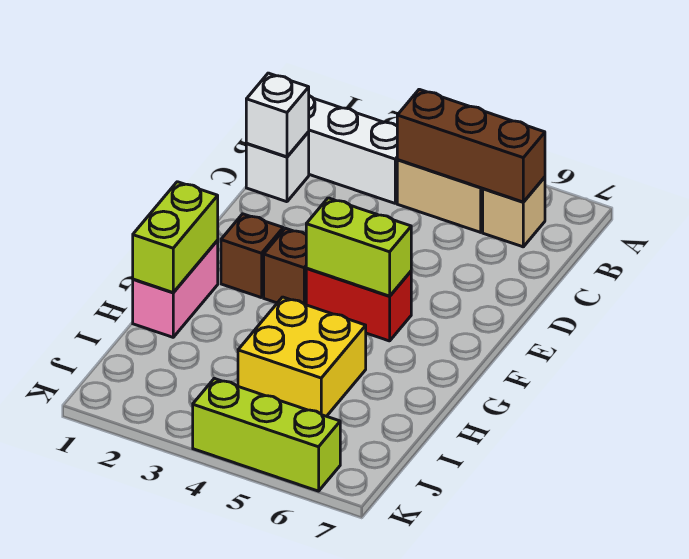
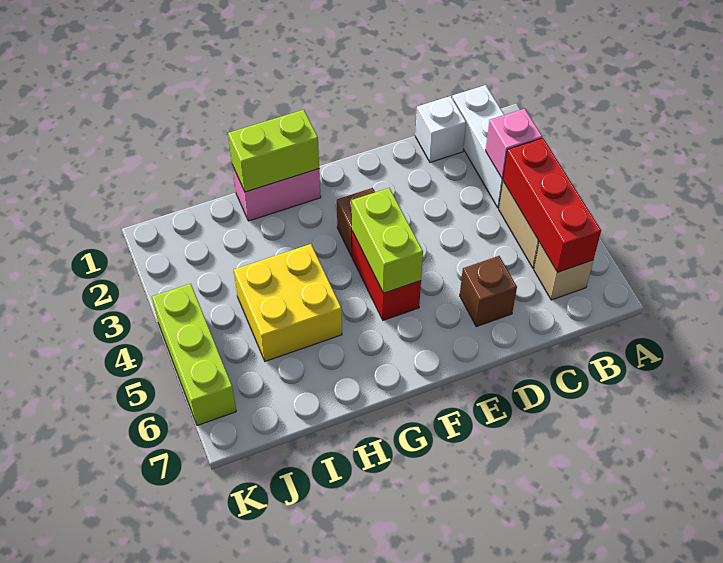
none -> pink 1x1 brick [486,109,542,179]
brown 1x3 brick [397,89,545,202] -> red 1x3 brick [503,138,601,272]
white 1x1 brick [246,73,309,157] -> none
brown 1x1 brick [221,214,283,298] -> brown 1x1 brick moved to [460,256,517,327]

